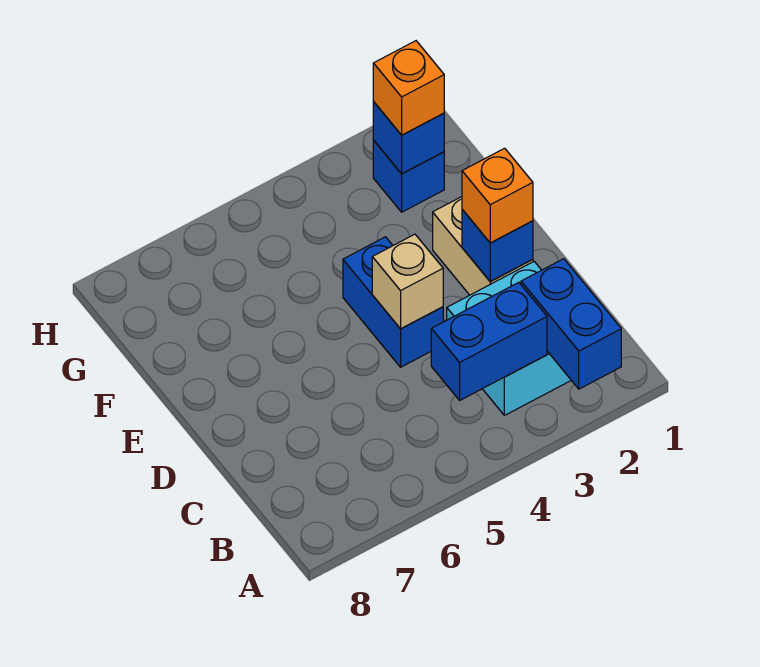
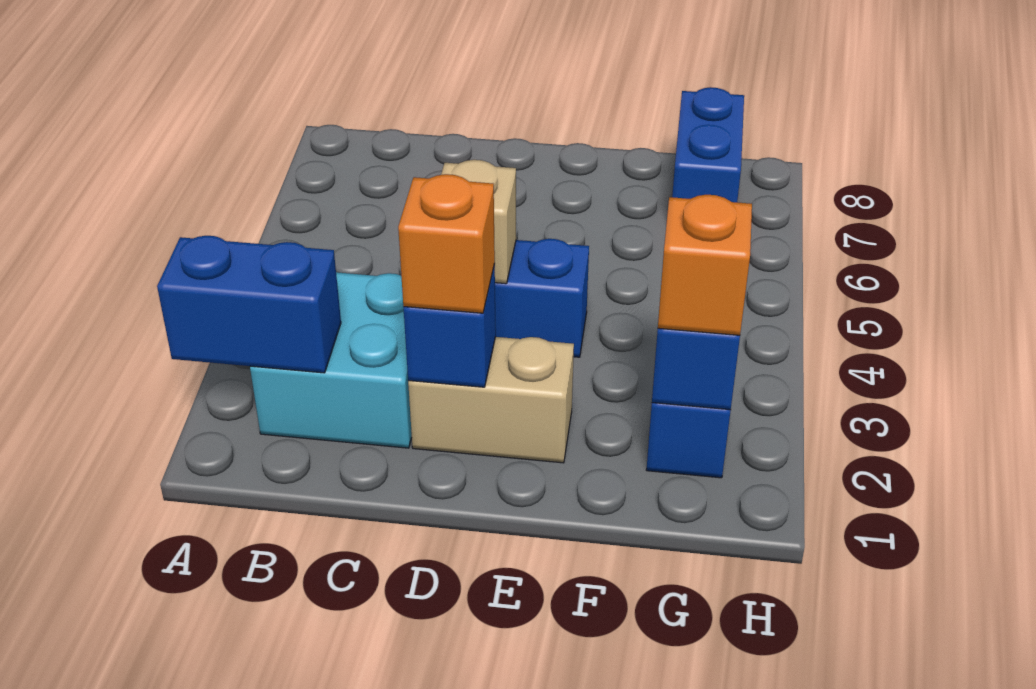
blue 1x2 brick [431,282,547,400] -> blue 1x2 brick moved to [672,87,744,202]

